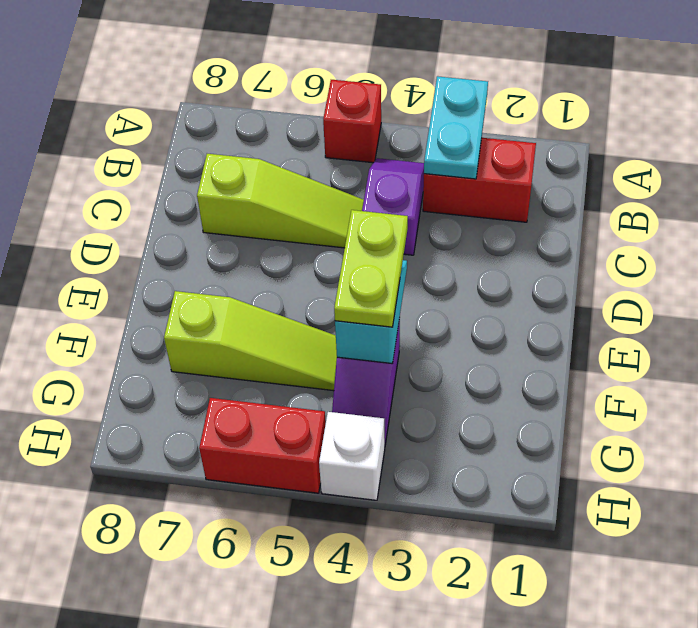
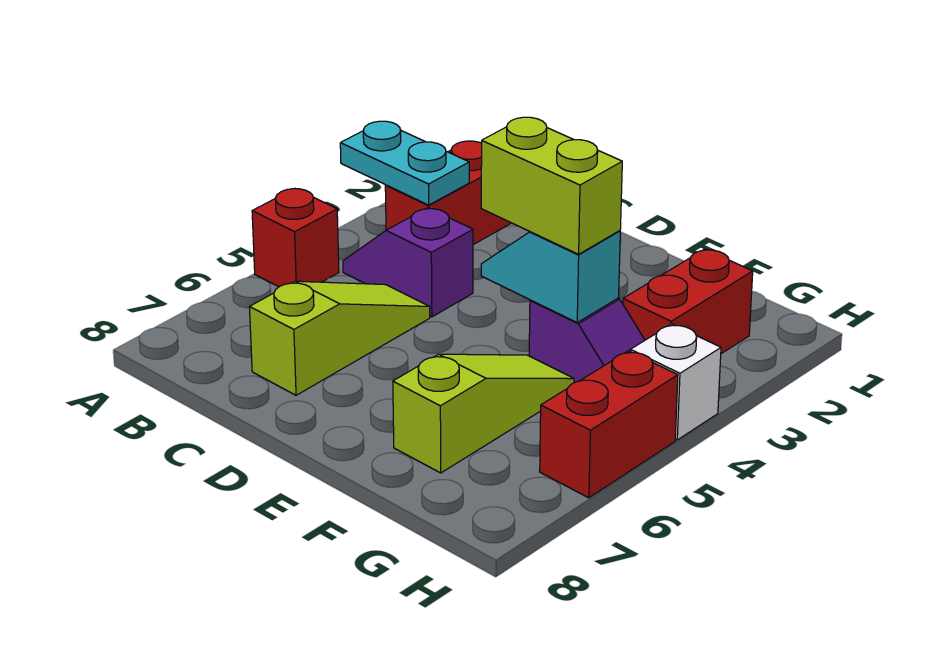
lime 1x2 plate [334,210,408,327] -> lime 1x2 brick [481,117,622,254]
none -> red 1x2 brick [623,249,753,354]

